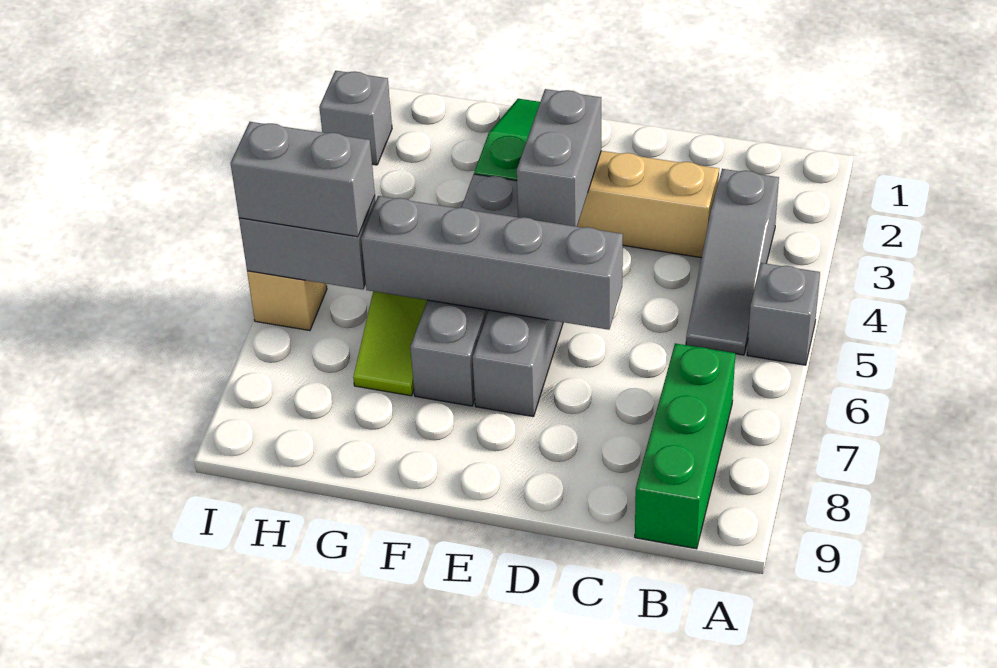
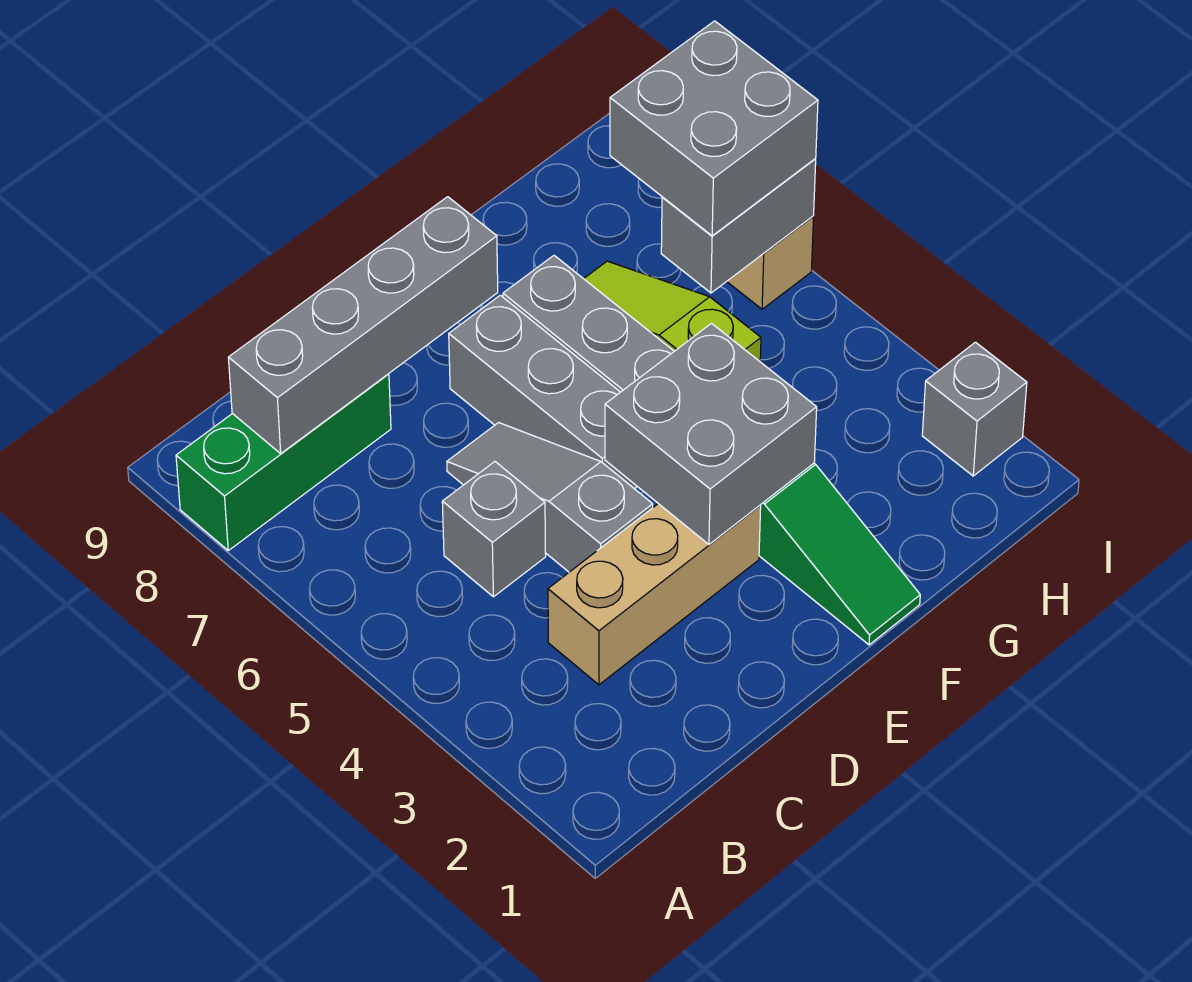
grey 1x1 brick [747,263,820,365] -> grey 1x1 brick moved to [442,462,546,597]
grey 1x3 slope [686,169,779,355] -> grey 1x3 slope moved to [447,423,653,572]
green 1x3 brick [635,343,735,549] -> green 1x3 brick turned to [176,374,391,550]
grey 1x4 brick [361,196,623,330] -> grey 1x4 brick moved to [228,197,498,453]
grey 1x2 brick [517,89,601,227] -> grey 2x2 brick [605,323,817,544]
grey 1x2 brick [231,122,375,237] -> grey 2x2 brick [610,21,818,236]

